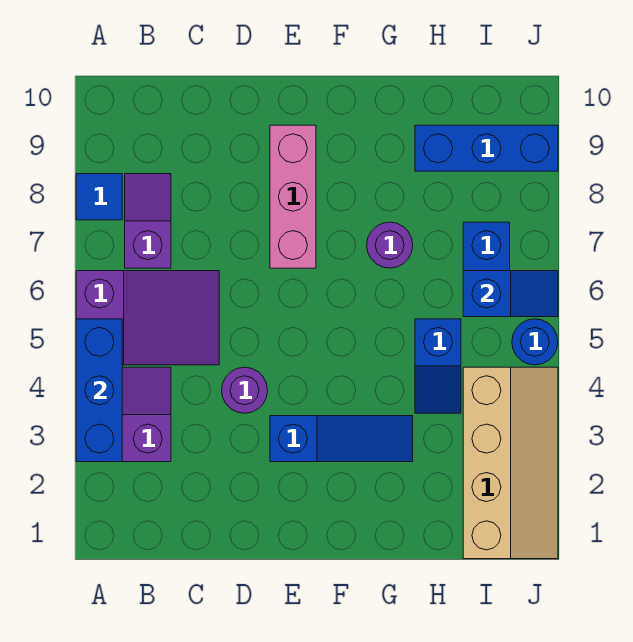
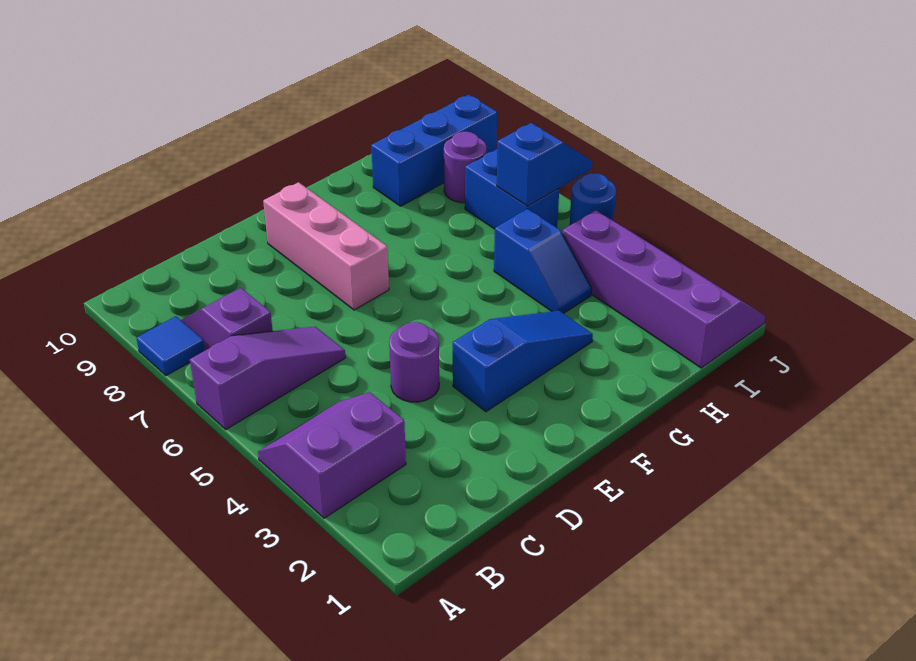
blue 1x3 brick [76,319,122,462] -> none
purple 2x3 slope [76,271,219,365] -> purple 1x3 slope [190,327,345,429]
purple 1x1 round brick [367,222,413,268] -> purple 1x1 round brick moved to [444,132,486,203]
tan 2x4 slope [463,367,558,559] -> purple 2x4 slope [563,210,765,368]

